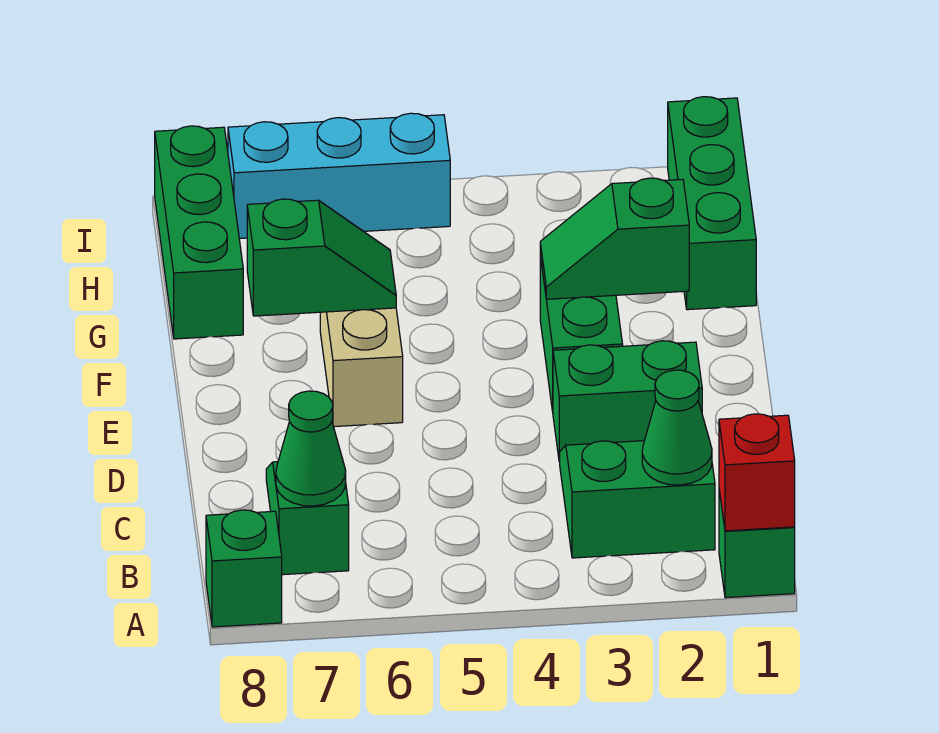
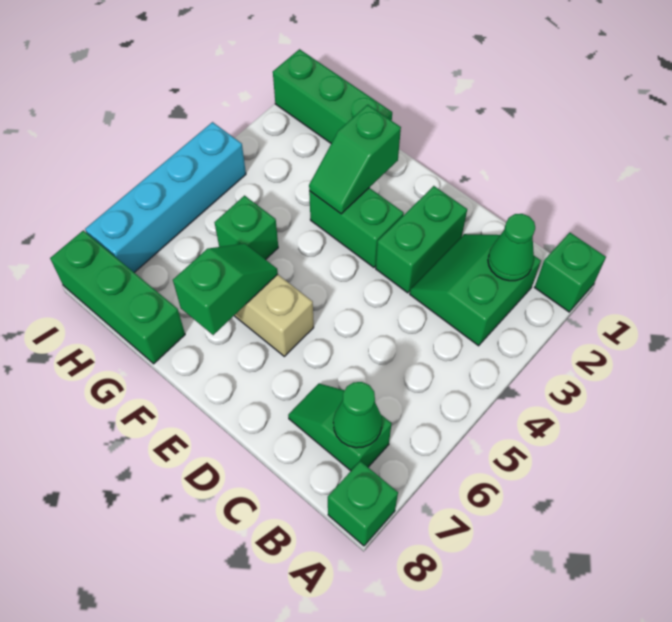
red 1x1 brick [719,414,795,531] -> none
none -> green 1x1 brick [215,196,278,260]
cyan 1x3 brick [228,113,450,239] -> cyan 1x4 brick [85,122,246,272]

